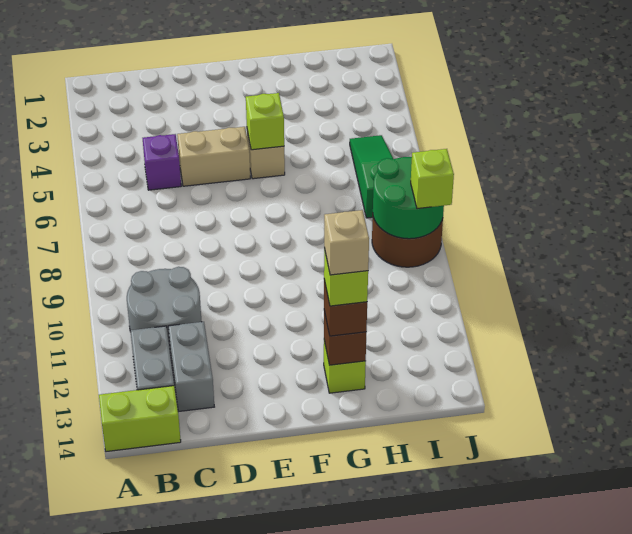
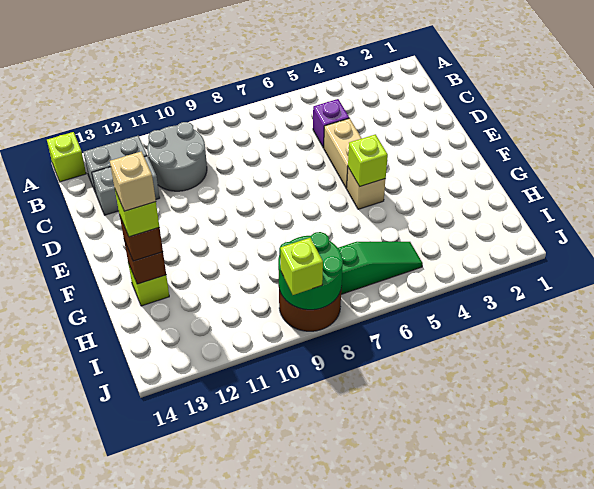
lime 1x2 brick [99,386,181,452] -> lime 1x1 brick [47,132,86,182]

